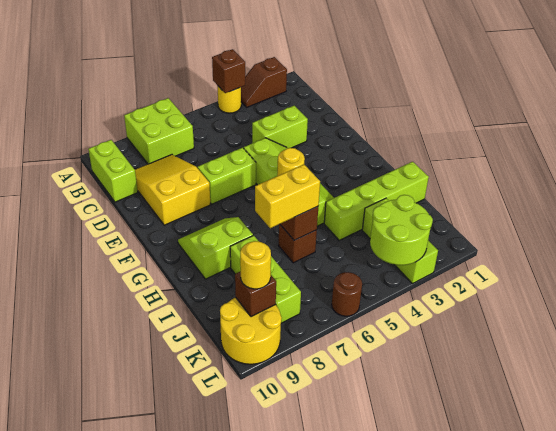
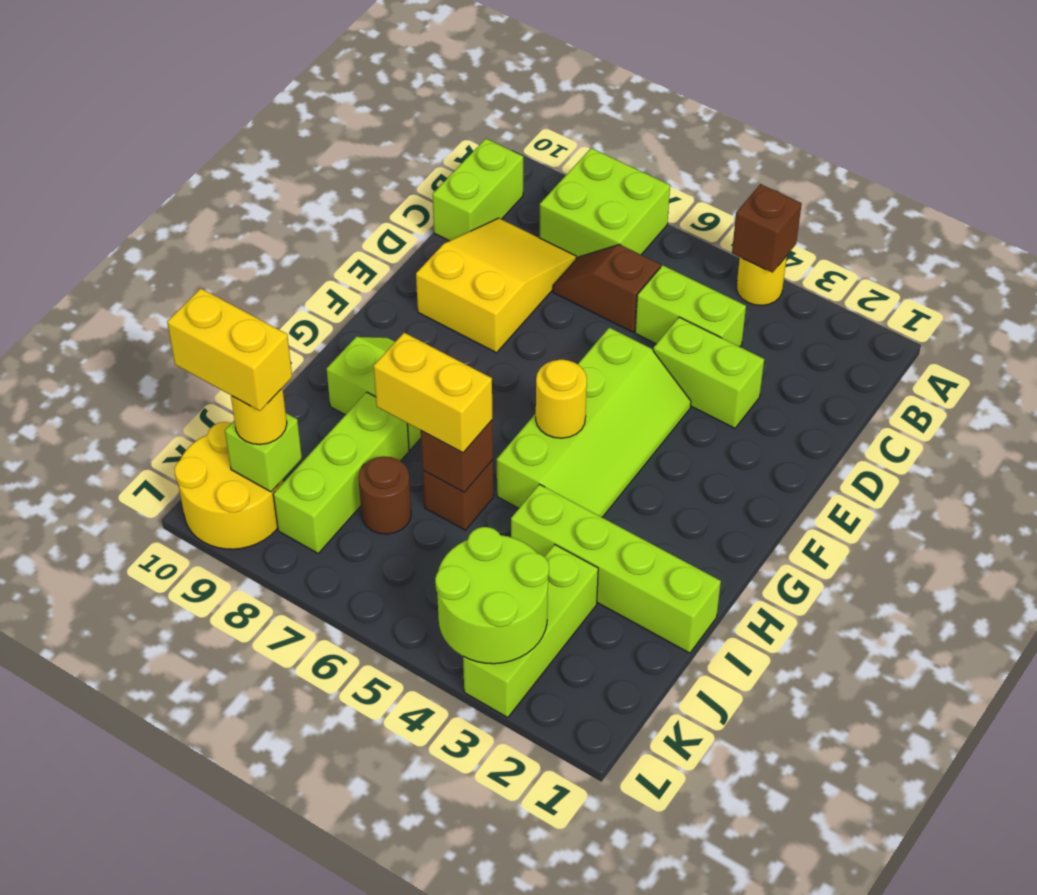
brown 1x2 slope [241,57,287,107] -> brown 1x2 slope moved to [553,244,660,332]
lime 1x2 brick [198,148,256,204] -> lime 1x2 brick moved to [635,265,746,347]
brown 1x1 brick [235,271,276,317] -> lime 1x1 brick [225,413,302,492]
none -> yellow 1x2 brick [167,288,292,411]
brown 1x1 round brick [332,272,362,316] -> brown 1x1 round brick moved to [358,456,411,534]

